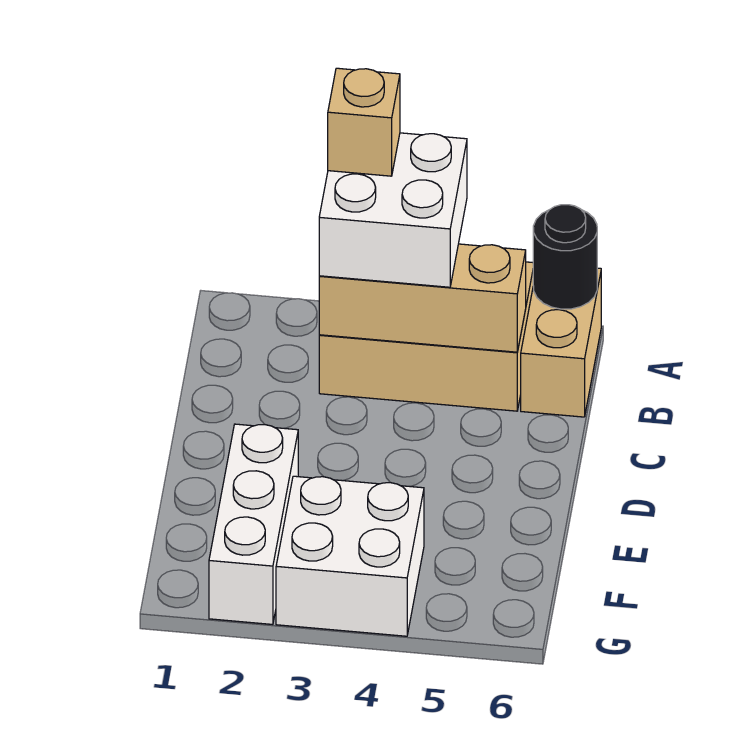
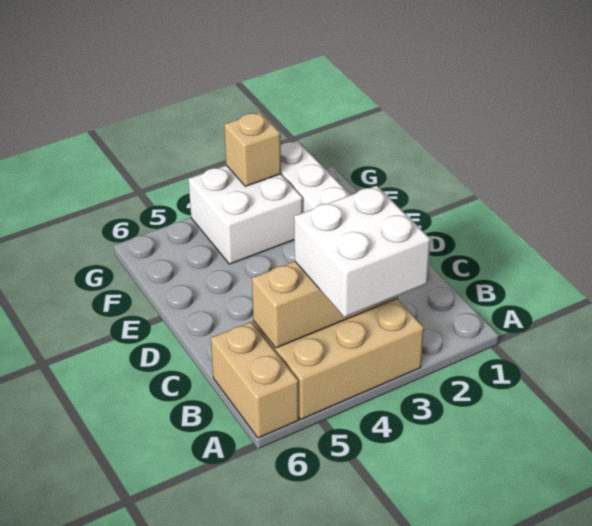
tan 1x1 brick [328,68,400,176] -> tan 1x1 brick moved to [224,112,281,186]
black 1x1 round brick [533,205,597,309] -> none

